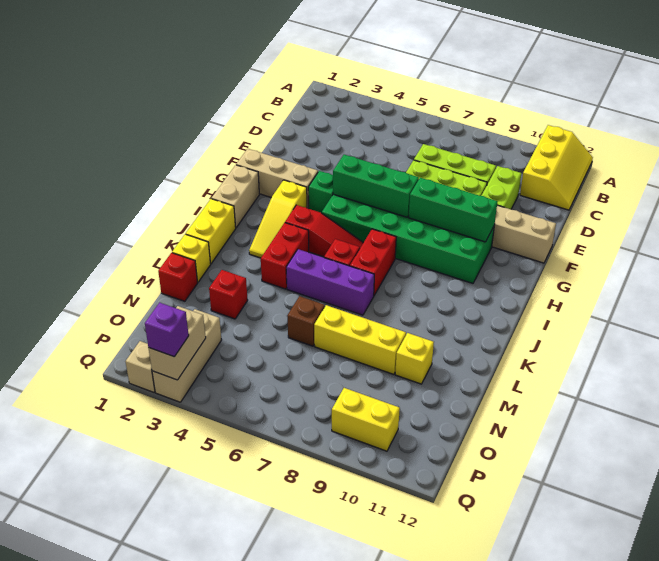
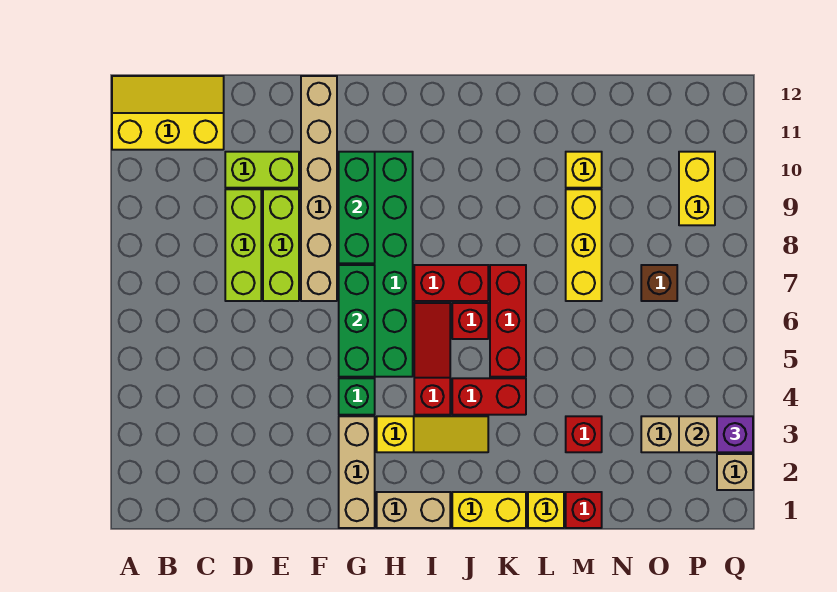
purple 1x3 brick [286,249,374,315] -> red 1x3 brick [490,265,526,377]
brown 1x1 brick [287,296,325,346] -> brown 1x1 brick moved to [641,265,677,301]

